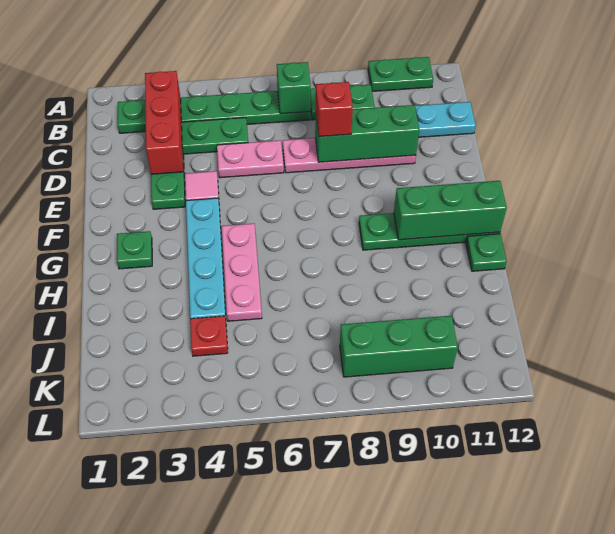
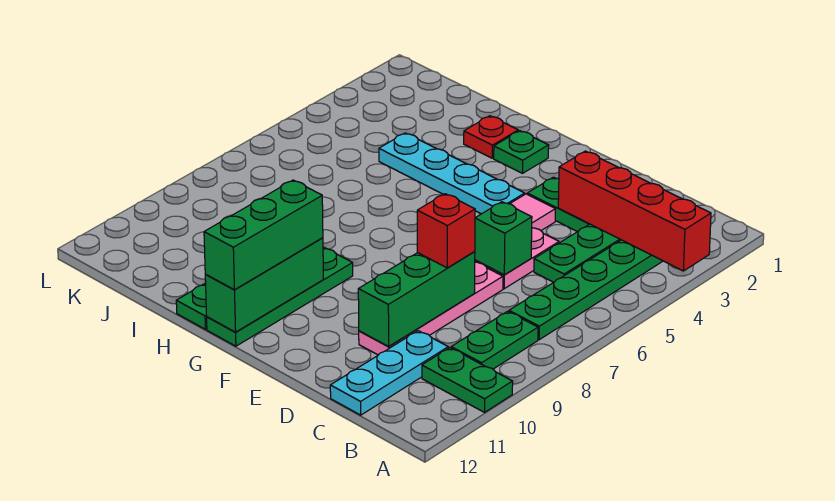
green 1x2 plate [368,57,433,91] -> green 1x2 plate turned to [422,348,513,412]
red 1x3 brick [145,71,183,174] -> red 1x4 brick [558,151,711,271]
green 1x1 brick [277,62,311,114] -> green 1x1 brick moved to [475,202,532,275]
pink 1x3 plate [222,224,262,321] -> none
red 1x1 plate [190,316,228,356] -> red 1x1 plate moved to [464,116,518,158]
green 1x3 brick [340,316,458,377] -> green 1x3 brick moved to [204,180,323,290]

